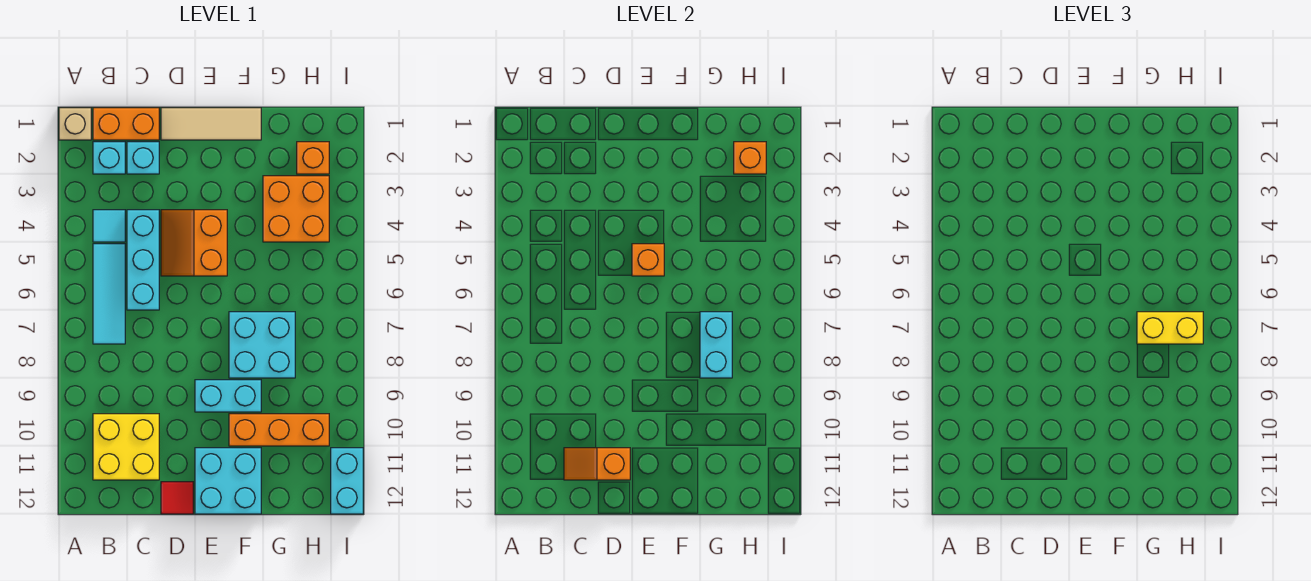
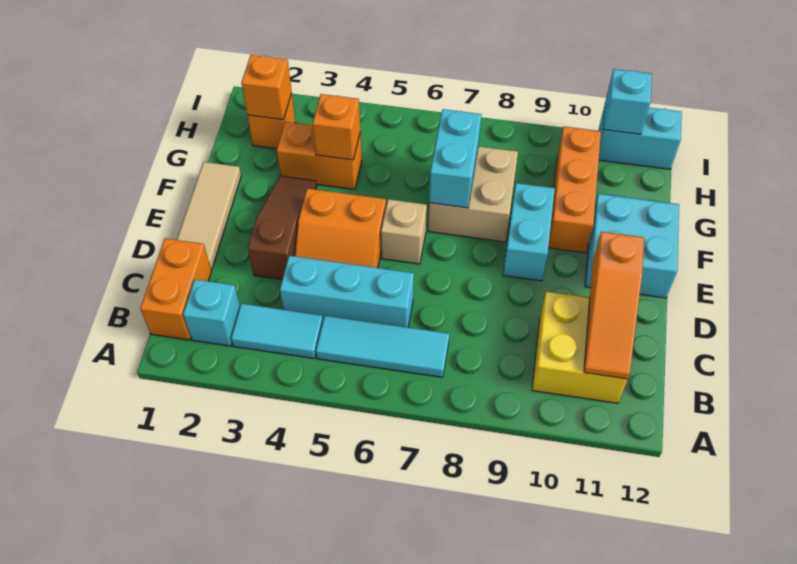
tan 1x1 brick [59,108,91,140] -> tan 1x1 brick moved to [381,199,427,264]
cyan 1x1 tile [93,210,125,242] -> cyan 1x2 tile [231,304,323,359]
cyan 1x1 brick [127,142,159,174] -> cyan 1x1 brick moved to [603,69,652,134]
orange 1x2 slope [564,448,630,480] -> orange 1x3 slope [584,232,644,379]
none -> brown 1x3 slope [248,176,317,280]
red 1x1 tile [161,482,193,514] -> none
orange 1x1 brick [632,244,664,276] -> orange 1x1 brick moved to [313,94,360,160]
cyan 2x2 brick [229,312,295,378] -> tan 2x2 brick [428,146,518,242]
orange 2x2 brick [263,176,329,242] -> orange 1x2 brick [277,122,362,190]
cyan 1x2 brick [700,312,732,378] -> cyan 1x2 brick turned to [429,109,481,208]
yellow 1x2 brick [1137,312,1203,344] -> none

